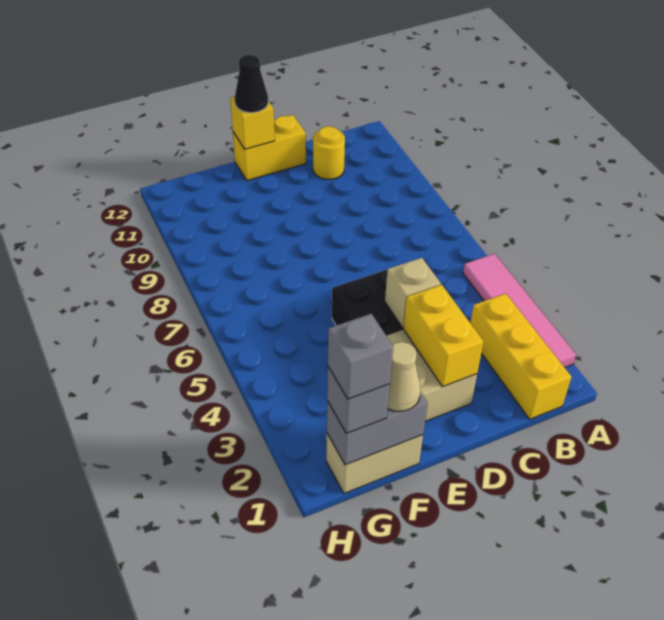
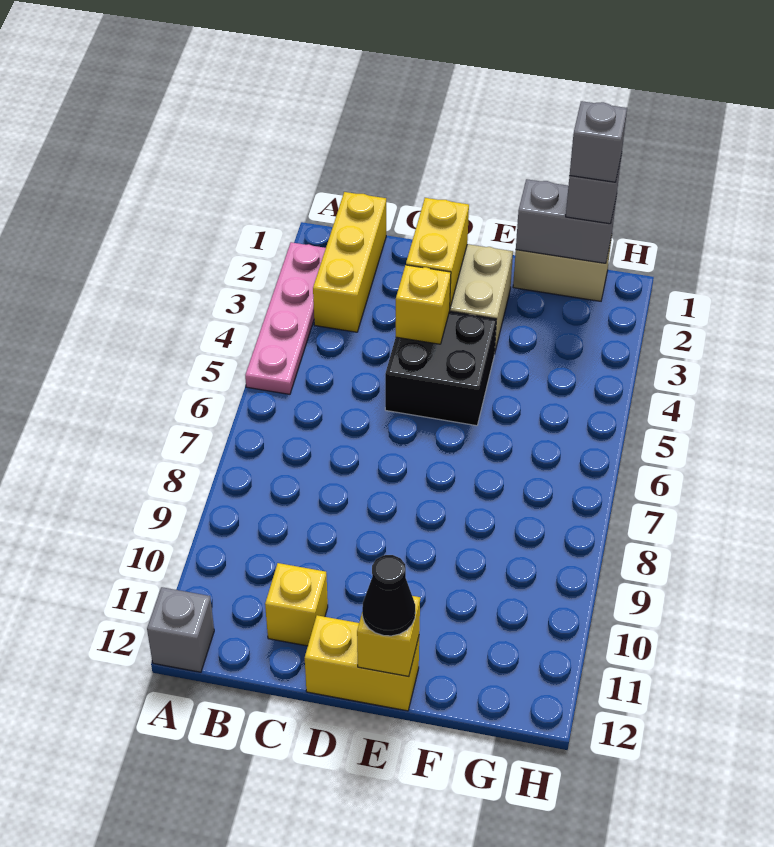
pink 1x4 tile [463,254,576,368] -> pink 1x4 plate [245,242,326,394]
none -> grey 1x1 brick [147,587,214,672]
yellow 1x1 round brick [313,126,345,179] -> yellow 1x1 brick [265,563,328,646]
tan 1x1 brick [385,258,441,328] -> yellow 1x1 brick [396,265,451,344]
tan 1x1 cone [387,342,420,411] -> none

